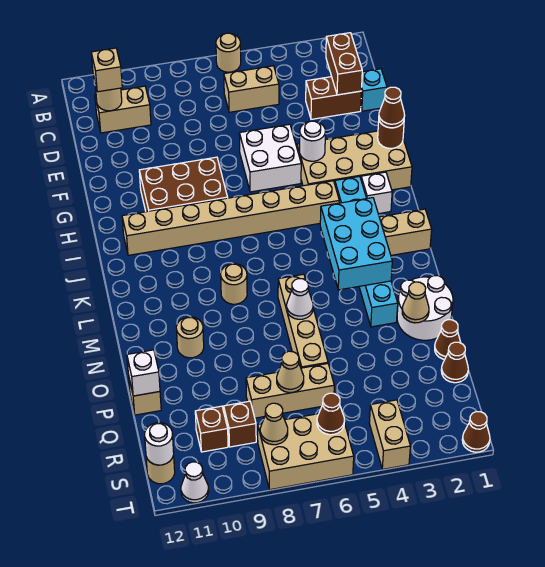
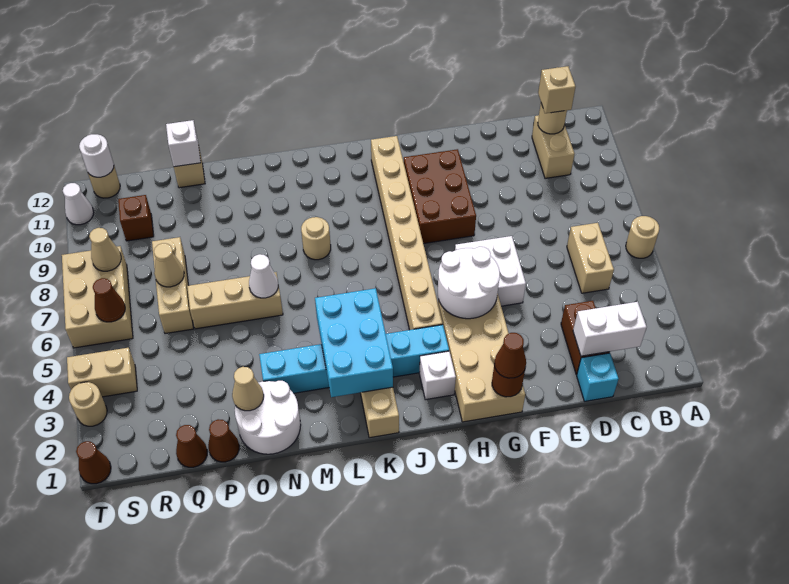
brown 1x2 brick [326,33,362,95] -> white 1x2 brick [573,302,646,356]
white 1x1 round brick [300,121,325,161] -> white 2x2 round brick [438,247,500,319]
cyan 2x3 brick [320,198,392,290] -> cyan 2x3 brick turned to [315,288,393,397]
tan 1x4 brick [278,274,328,368] -> tan 1x3 brick [187,272,283,329]
tan 1x1 round brick [176,317,204,358] -> tan 1x1 round brick moved to [69,382,107,426]
brown 1x1 brick [224,401,256,447] -> none

